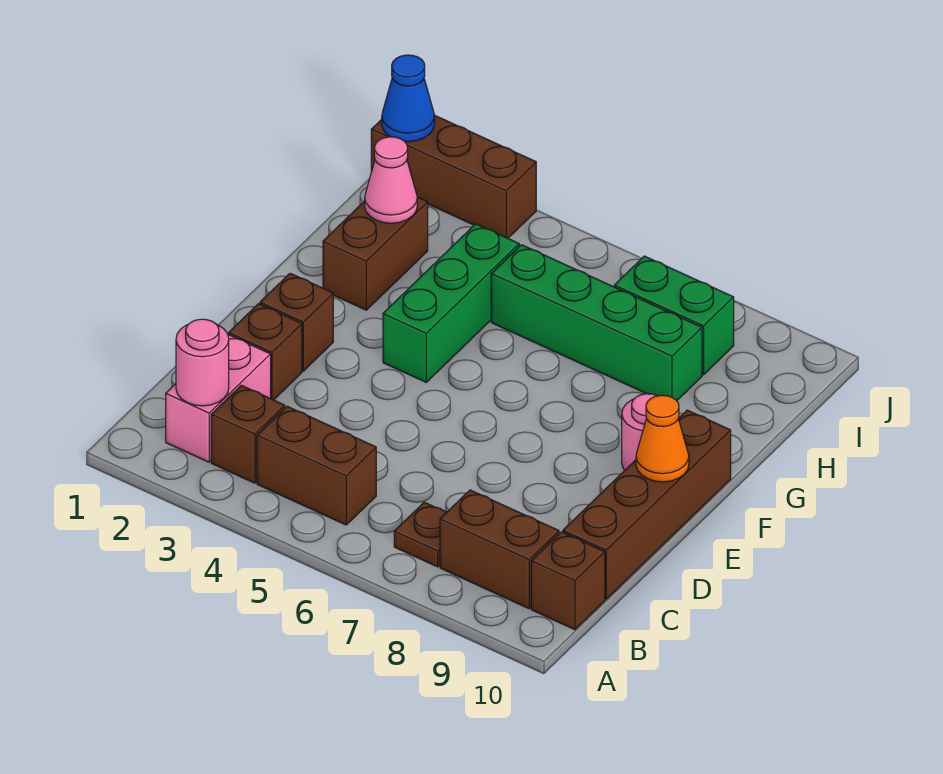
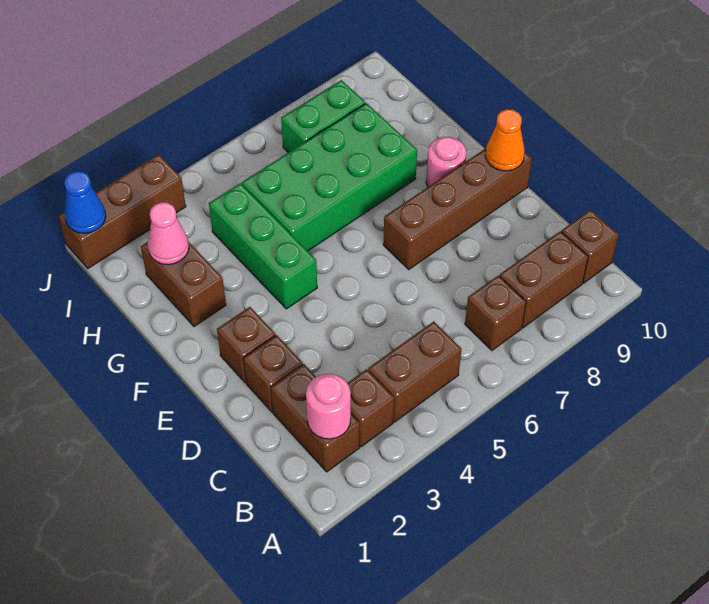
pink 1x2 brick [166,334,271,462] -> brown 1x2 brick [271,364,360,472]
brown 1x1 plate [394,502,447,567] -> brown 1x1 brick [465,275,526,350]
brown 1x4 brick [563,410,731,599] -> brown 1x4 brick turned to [383,148,532,269]
green 1x4 brick [491,245,702,401] -> green 2x4 brick [242,103,417,251]

